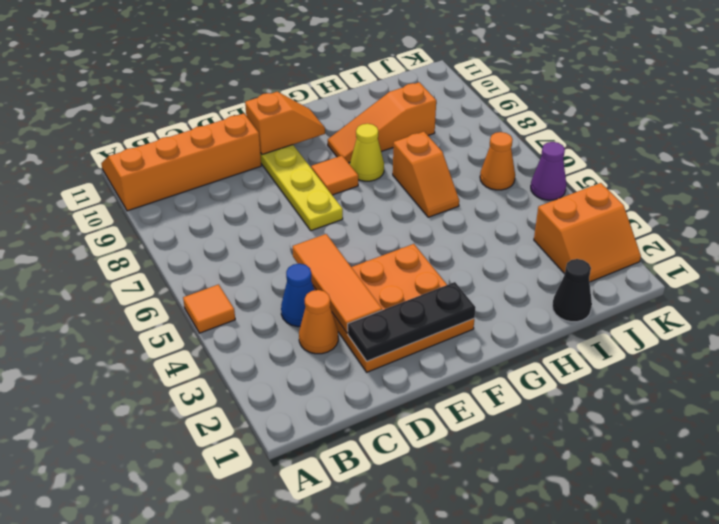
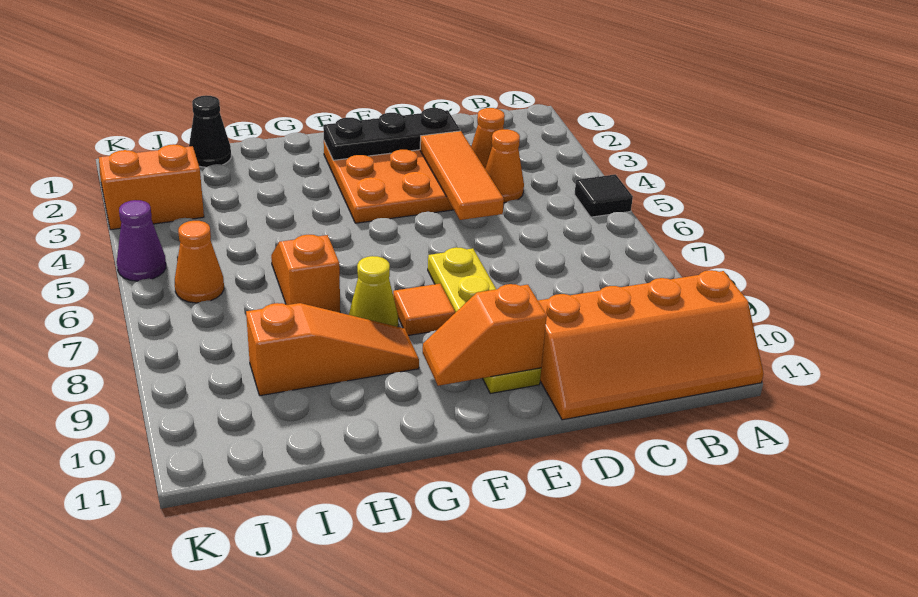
orange 1x1 tile [183,284,235,333] -> black 1x1 tile [574,174,633,217]
blue 1x1 cone [281,264,314,327] -> orange 1x1 cone [485,129,524,203]

